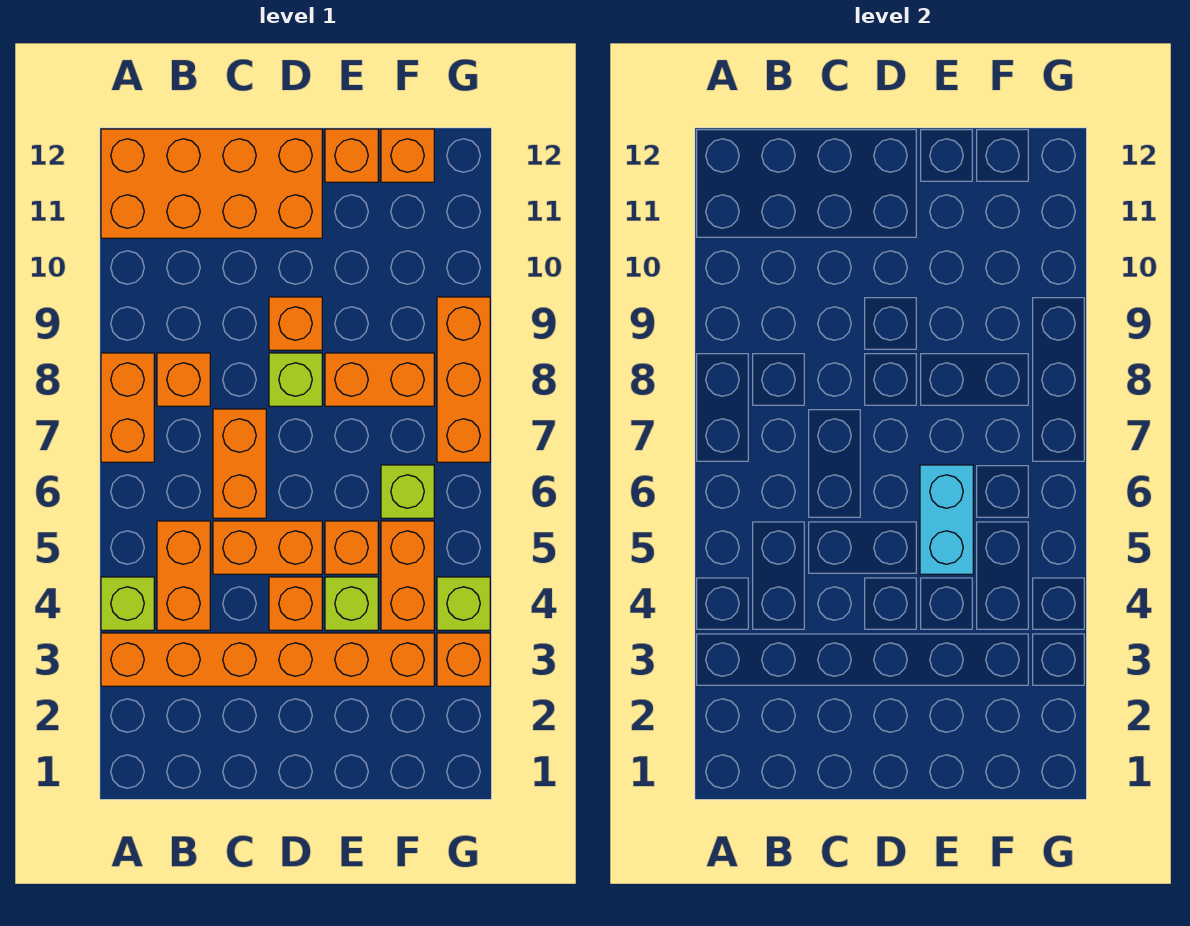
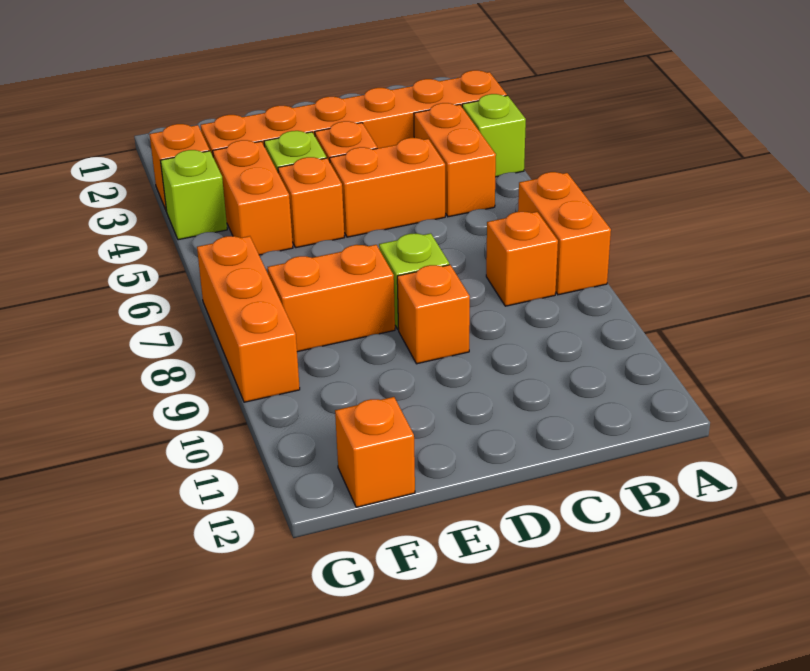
orange 2x4 brick [101,129,322,238] -> none
orange 1x2 brick [213,409,266,518] -> none
cyan 1x2 brick [920,465,973,574] -> none
orange 1x1 brick [325,129,378,182] -> none
lime 1x1 brick [381,465,434,518] -> none

